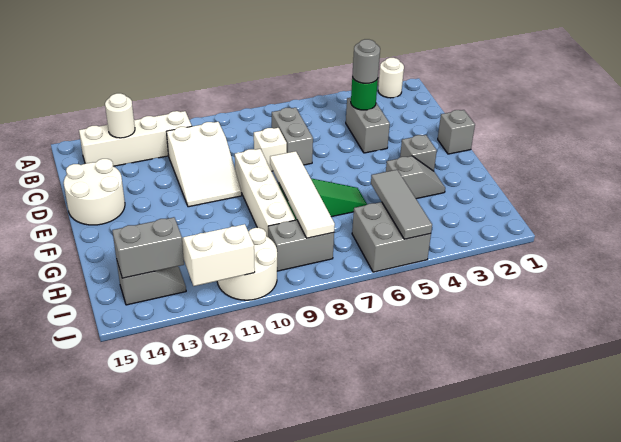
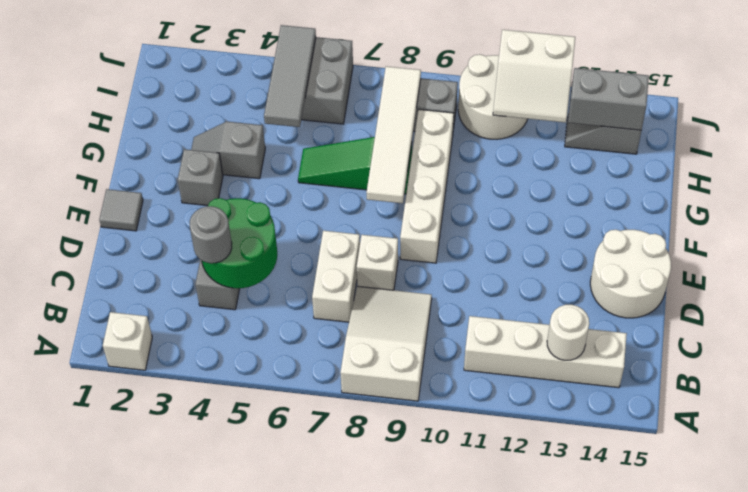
white 1x1 round brick [378,58,404,98] -> white 1x1 brick [103,312,152,370]
green 1x1 round brick [351,77,378,110] -> green 2x2 round brick [202,198,277,288]
grey 1x2 brick [272,108,313,165] -> white 1x2 brick [312,231,360,322]
white 2x3 slope [166,122,242,207] -> white 2x3 slope moved to [340,286,432,401]
grey 1x1 brick [438,110,475,154] -> grey 1x1 tile [99,189,143,231]

